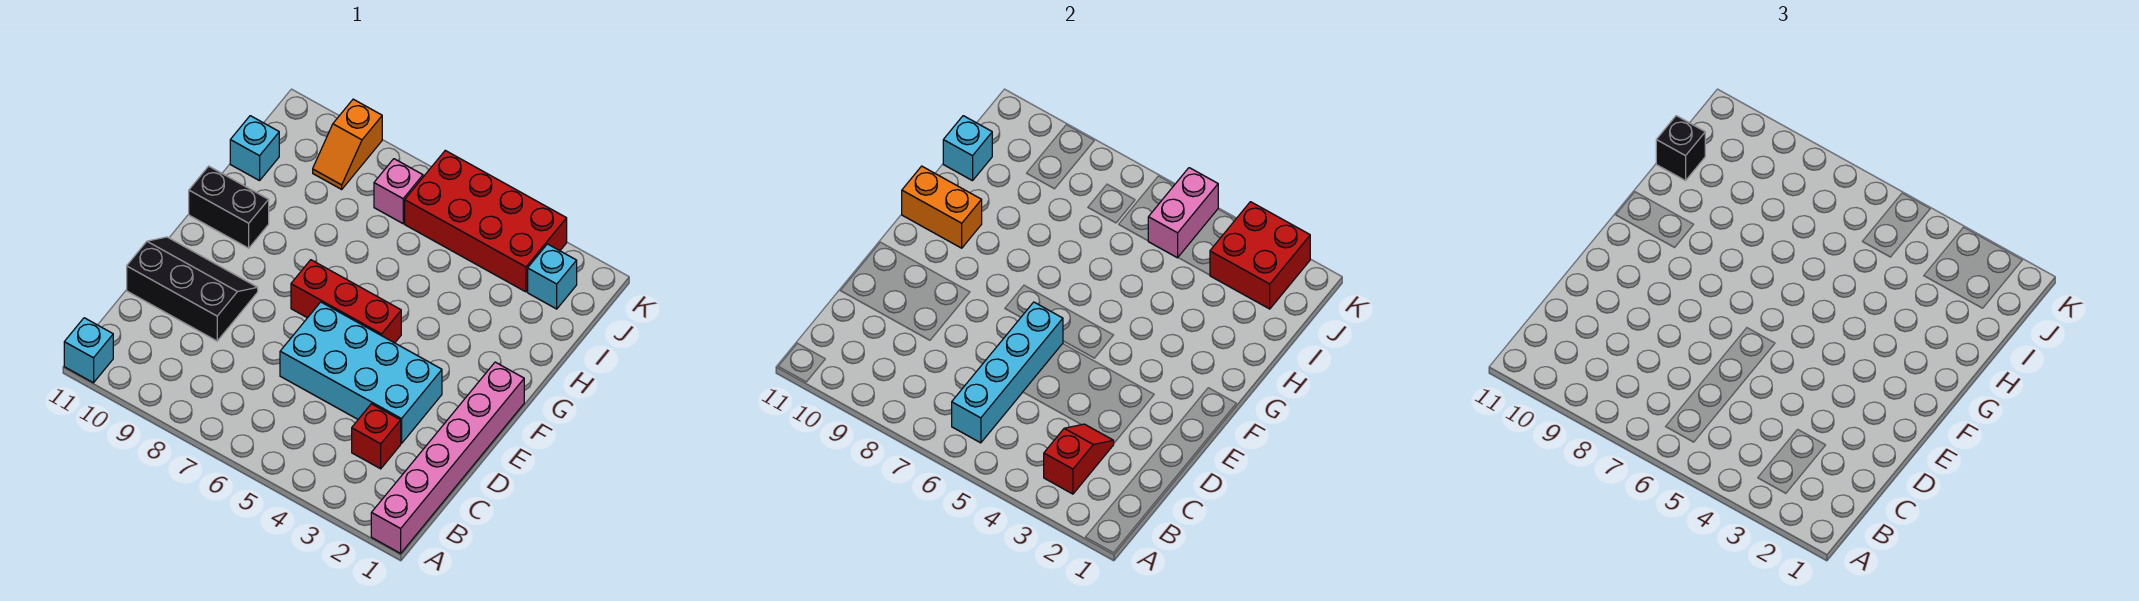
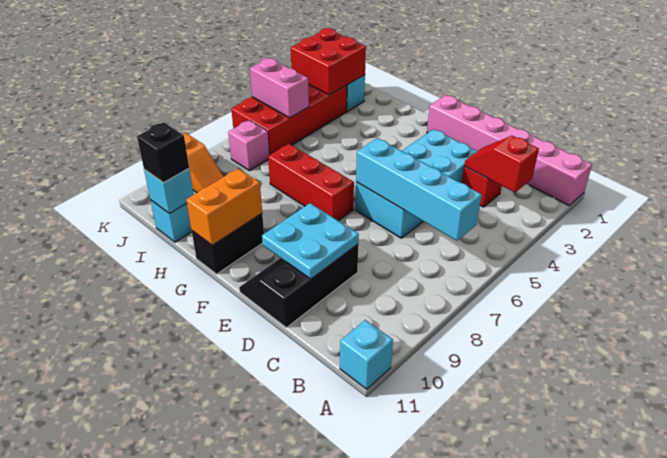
none -> cyan 2x2 plate [262,203,359,279]
red 1x3 brick [291,260,401,343] -> red 1x3 brick turned to [268,144,354,221]

